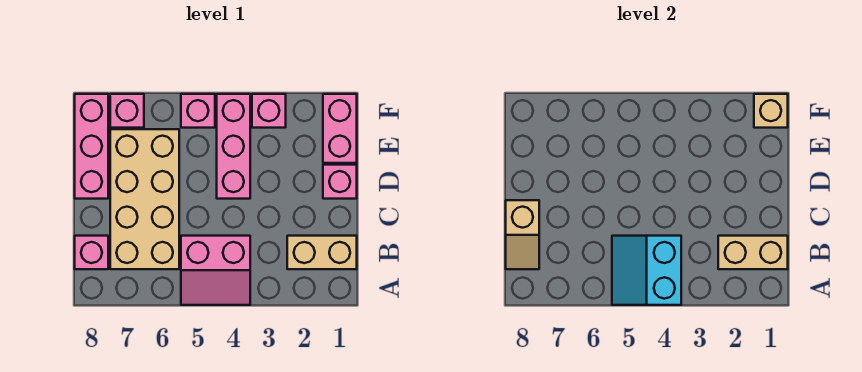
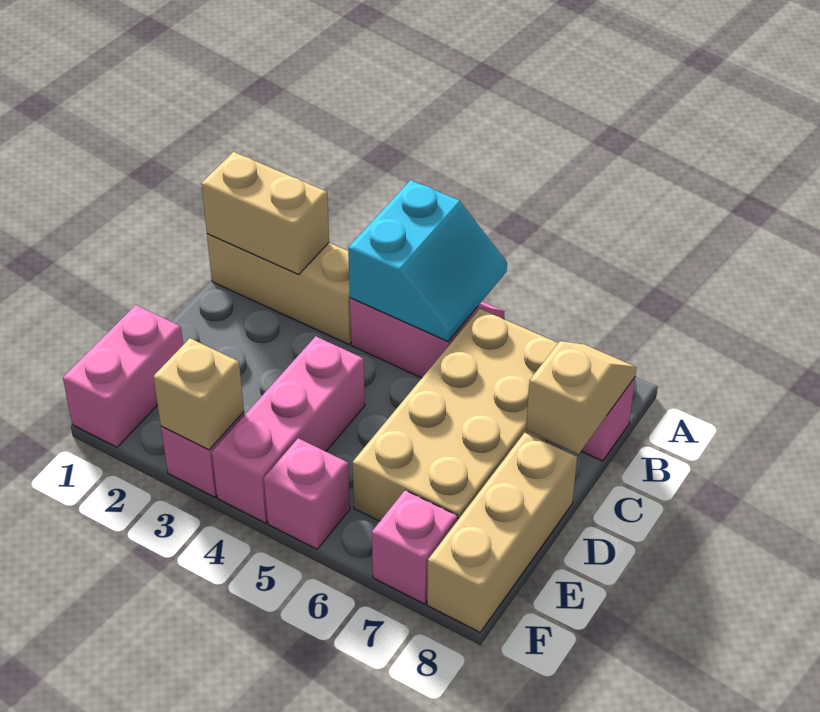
tan 1x2 brick [287,236,357,269] -> tan 1x3 brick [207,234,351,344]
pink 1x1 brick [323,165,357,199] -> none
pink 1x3 brick [75,94,108,199] -> tan 1x3 brick [427,433,577,632]
tan 1x1 brick [754,94,788,128] -> tan 1x1 brick moved to [153,338,244,450]

